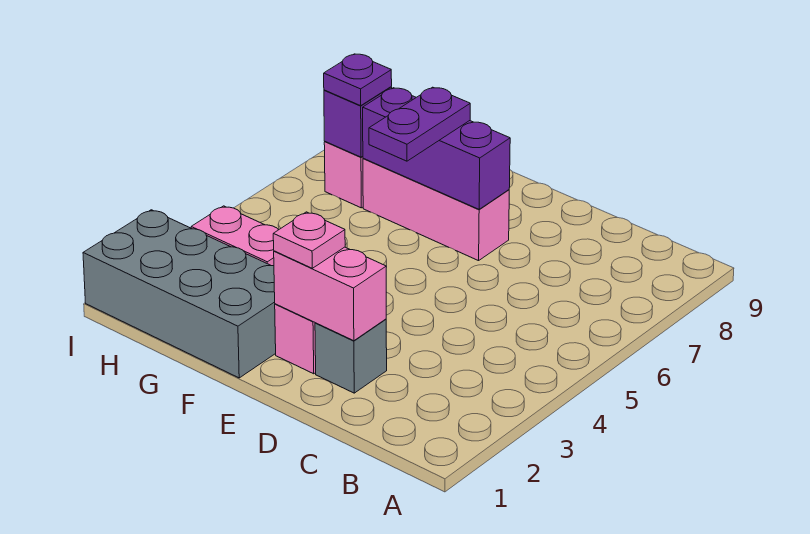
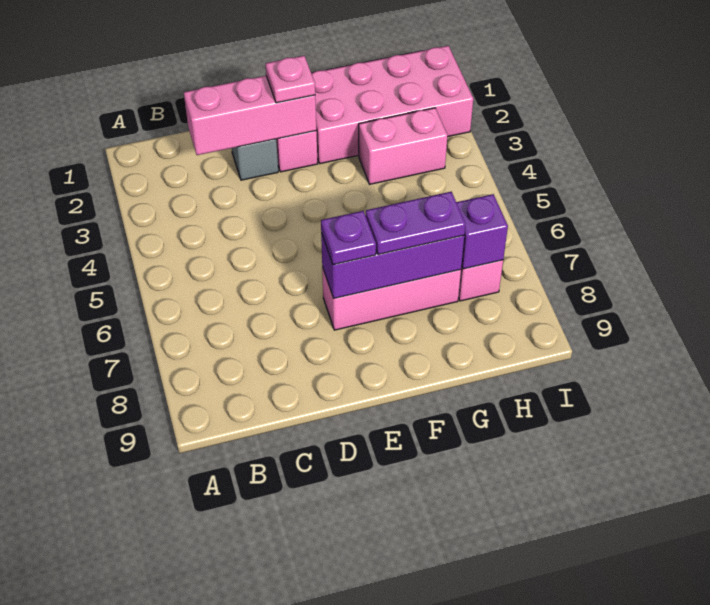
pink 1x2 brick [274,247,386,341] -> pink 1x3 brick [184,76,316,155]
grey 2x4 brick [83,210,276,378] -> pink 2x4 brick [311,46,473,164]
purple 1x2 plate [369,87,470,161] -> purple 1x2 plate turned to [366,192,465,255]
purple 1x1 plate [324,54,392,106] -> purple 1x1 plate moved to [321,211,376,265]

